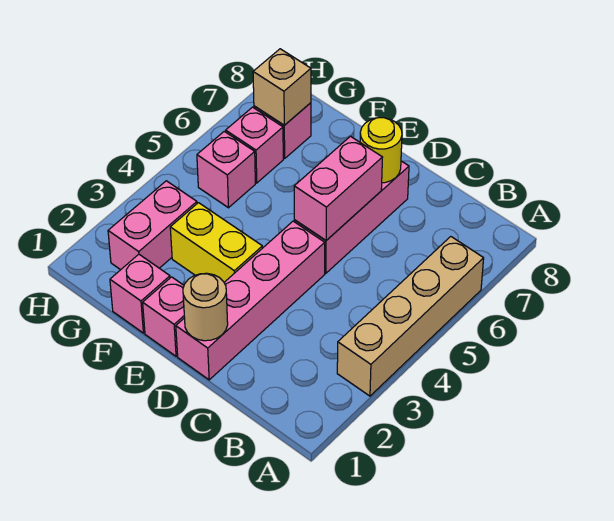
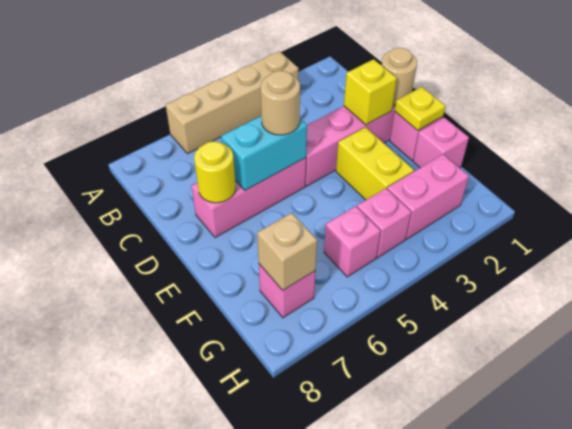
none -> yellow 1x1 brick [344,59,397,125]
pink 1x2 brick [294,136,383,240] -> cyan 1x2 brick [221,116,307,190]
none -> tan 1x1 round brick [260,71,300,135]
none -> yellow 1x1 plate [395,87,445,130]
pink 1x1 brick [226,107,283,183] -> pink 1x1 brick moved to [357,188,411,258]

